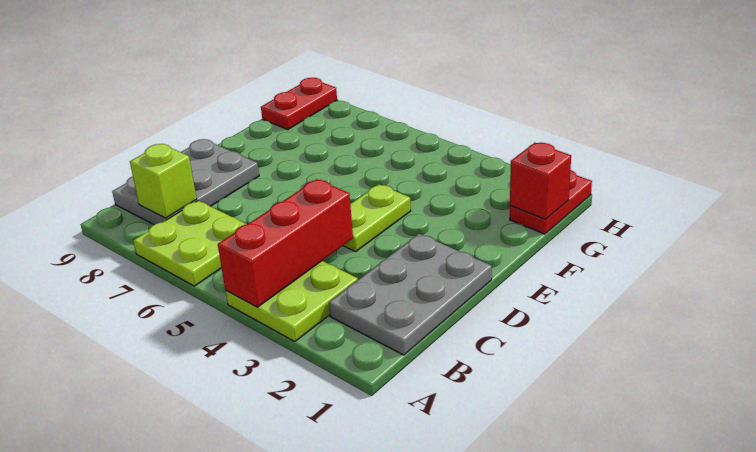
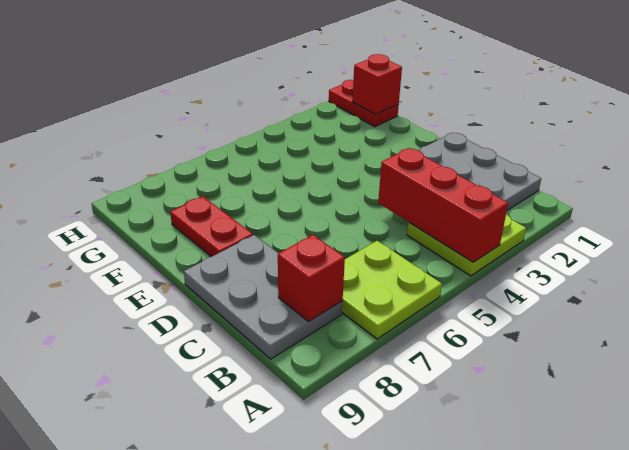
lime 1x1 brick [130,144,197,218] -> red 1x1 brick [278,235,345,322]
lime 1x2 plate [343,184,411,251] -> none
red 1x2 plate [261,78,337,129] -> red 1x2 plate moved to [170,197,253,257]

